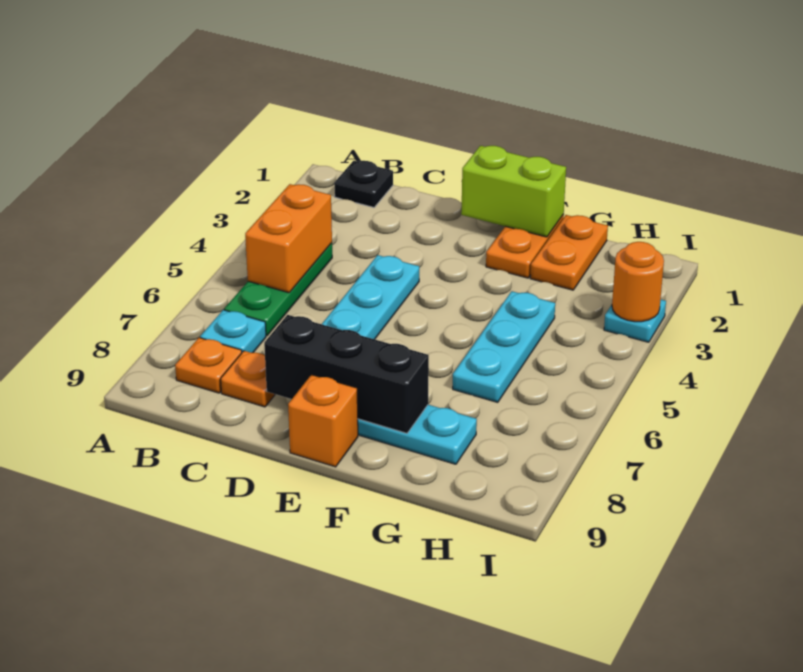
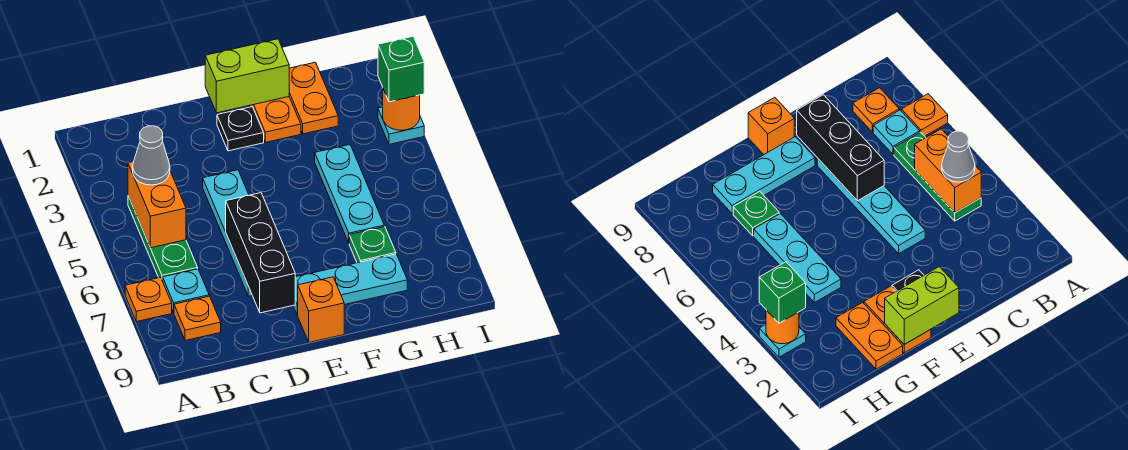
black 1x1 plate [334,161,393,207] -> black 1x1 plate moved to [217,107,264,151]
none -> grey 1x1 cone [133,126,170,185]
orange 1x1 plate [221,351,275,407] -> orange 1x1 plate moved to [125,277,172,322]
black 1x3 brick [264,315,429,433] -> black 1x3 brick turned to [226,193,295,313]
none -> green 1x1 plate [349,227,396,263]
none -> green 1x1 brick [378,36,424,102]

